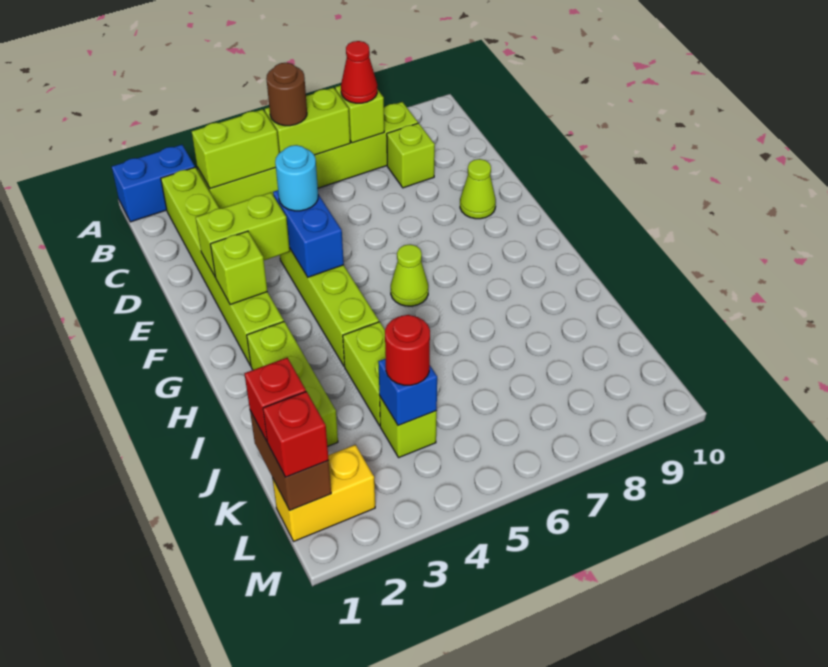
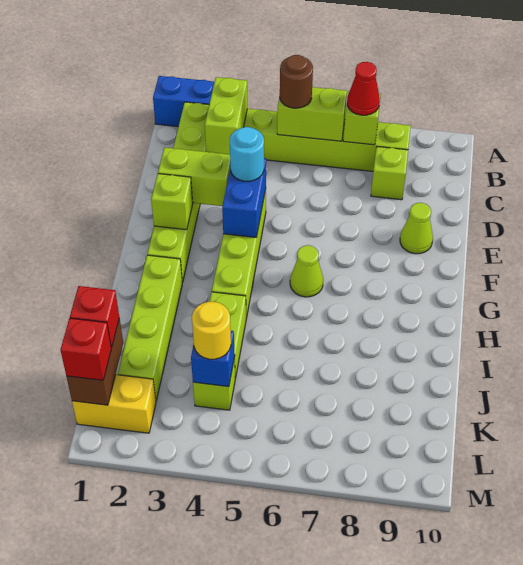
lime 1x2 brick [192,109,279,189] -> lime 1x2 brick turned to [205,77,247,154]
lime 1x3 brick [247,322,338,446] -> lime 1x4 brick [118,255,182,401]
red 1x1 round brick [385,315,430,385] -> yellow 1x1 round brick [192,302,231,359]

